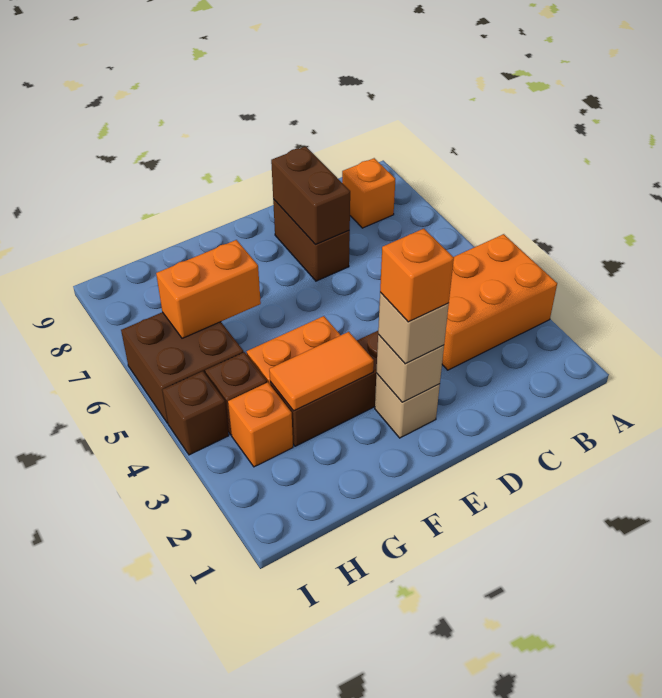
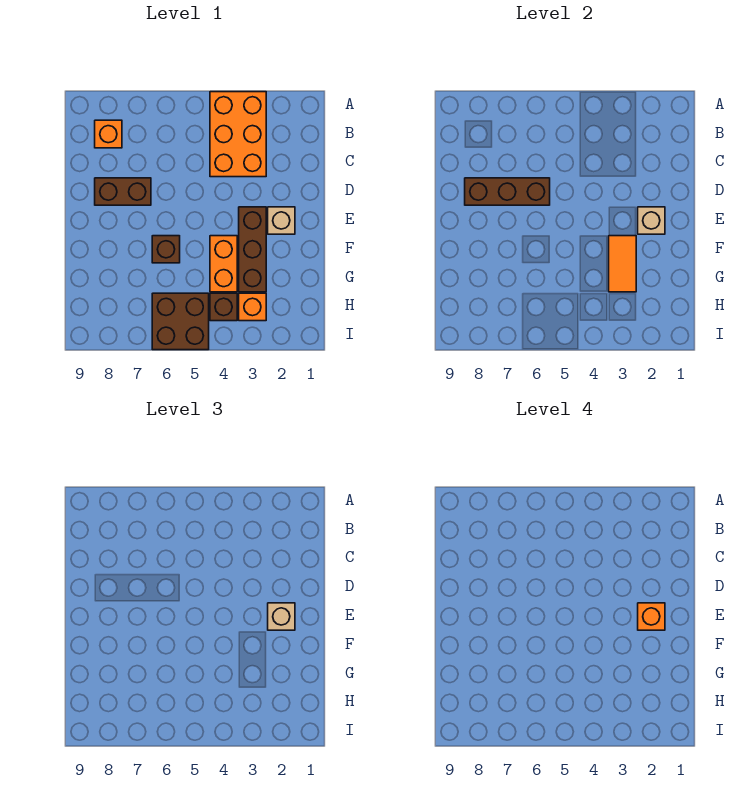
brown 1x2 brick [271,146,350,244] -> brown 1x3 brick [465,178,550,205]
orange 1x2 brick [156,240,261,338] -> none
brown 1x1 brick [163,371,229,455] -> brown 1x1 brick moved to [152,236,180,263]

